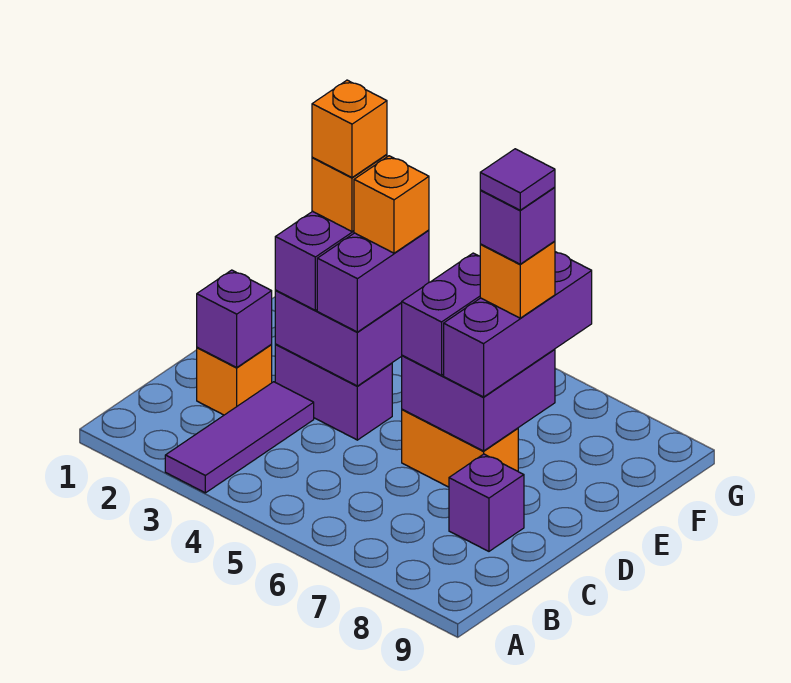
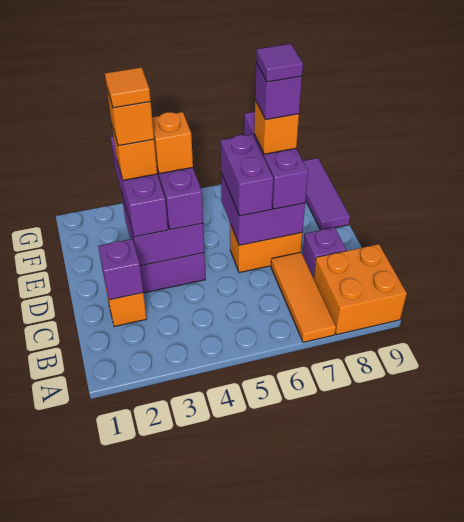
purple 1x3 tile [165,382,314,493] -> purple 1x3 tile moved to [303,158,350,230]
none -> orange 1x3 tile [271,252,336,342]
none -> orange 2x2 brick [314,244,407,335]
none -> orange 1x1 tile [105,67,151,108]

